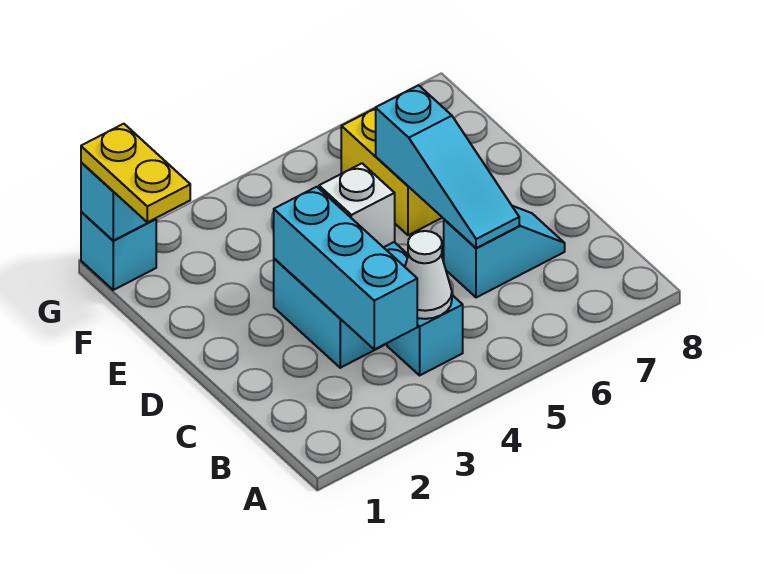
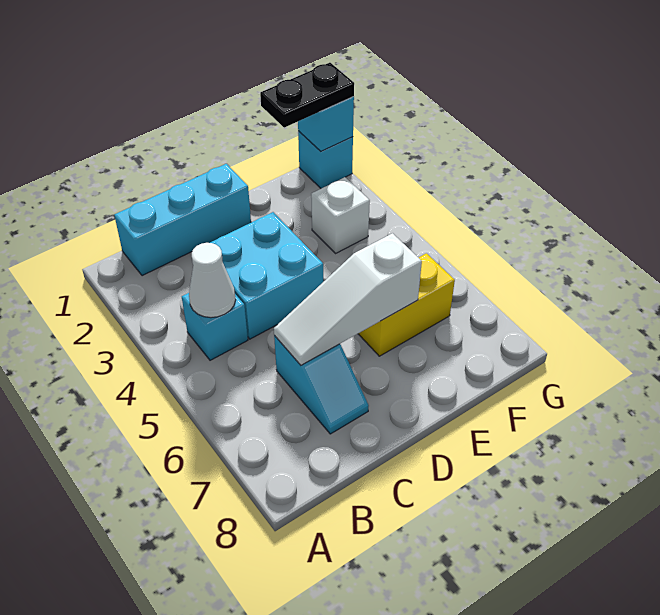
cyan 1x3 brick [274,187,417,349] -> cyan 1x3 brick moved to [114,164,251,276]
cyan 1x3 slope [376,85,519,248] -> white 1x3 slope [274,233,422,365]
white 1x1 brick [319,163,395,247] -> white 1x1 brick moved to [311,177,370,254]
yellow 1x2 plate [81,124,190,222] -> black 1x2 plate [260,63,354,128]

